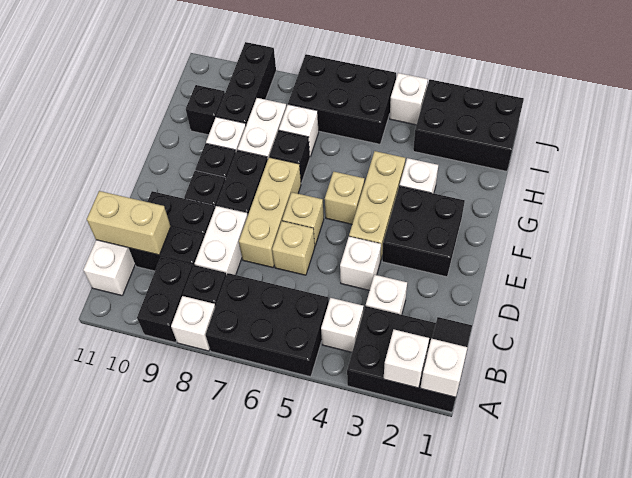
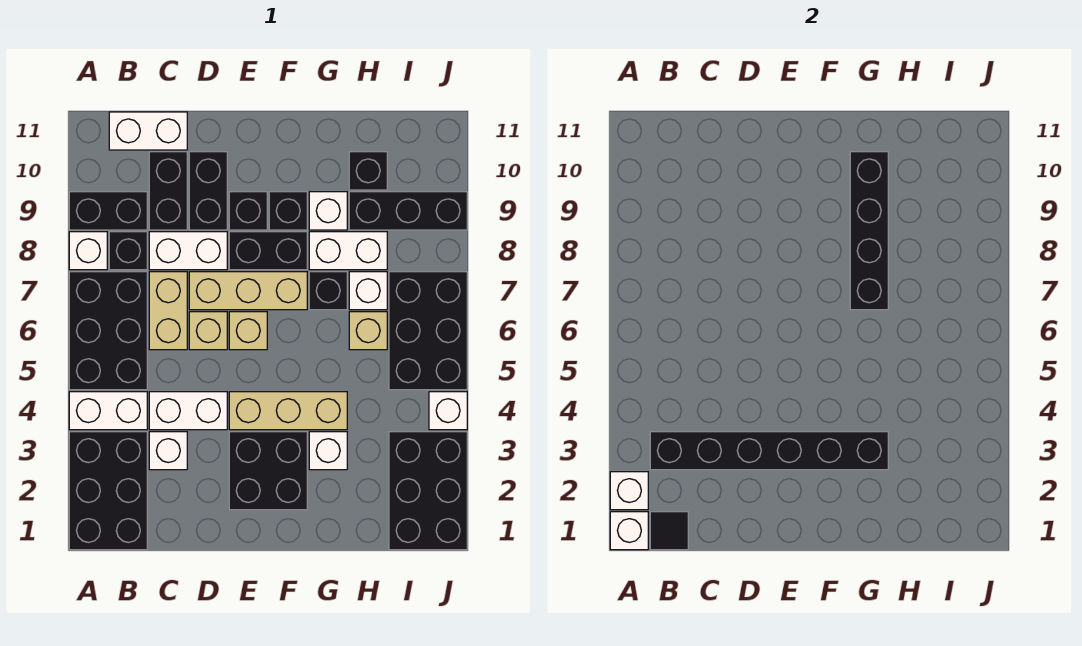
none -> black 1x6 brick [650,432,888,470]
white 1x1 brick [321,298,364,352] -> white 1x2 brick [69,392,147,430]
tan 1x2 brick [87,191,171,255] -> tan 1x2 brick moved to [149,272,187,350]
white 1x1 brick [340,236,381,290] -> white 1x2 brick [149,392,227,430]
tan 1x1 brick [325,172,365,224] -> tan 1x1 brick moved to [349,312,387,350]
none -> black 1x4 brick [850,152,888,310]

